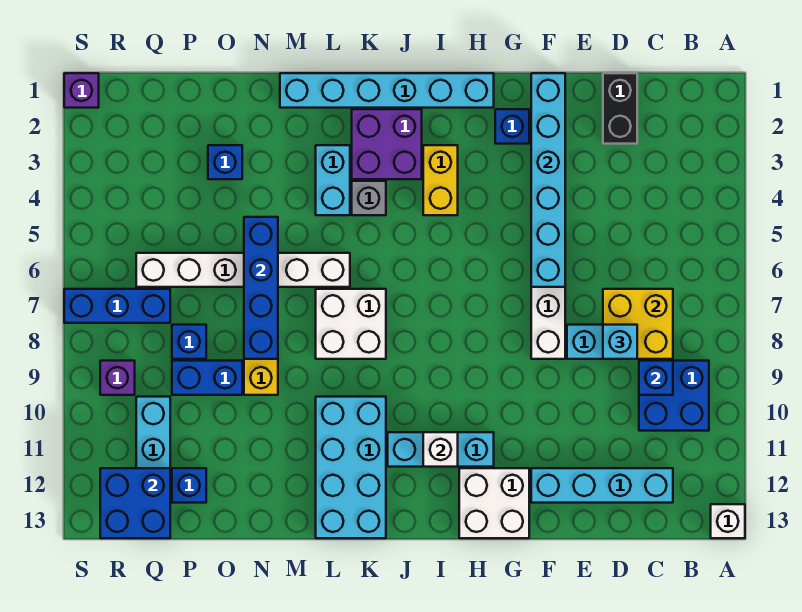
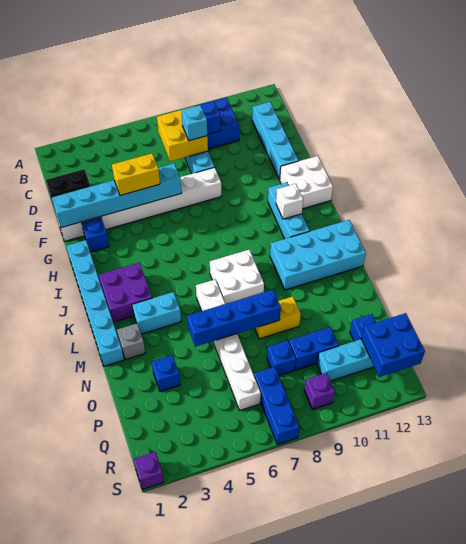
white 1x1 brick [711,504,745,538] -> none
yellow 1x2 brick [423,145,458,215] -> yellow 1x2 brick moved to [112,153,160,195]
grey 1x1 brick [352,181,386,215] -> grey 1x1 brick moved to [117,323,145,360]
blue 1x2 brick [172,361,242,395] -> blue 1x2 brick turned to [289,327,339,370]

